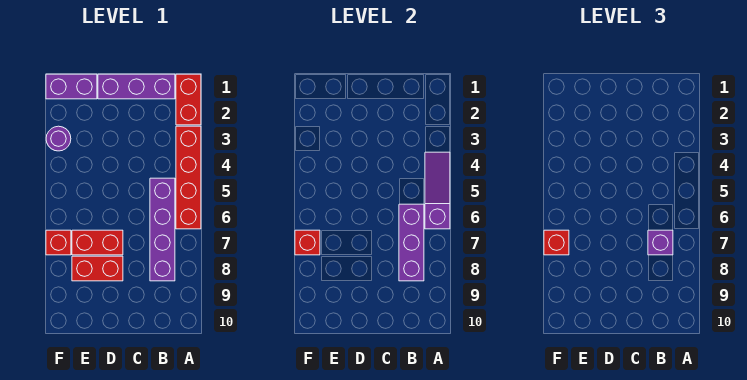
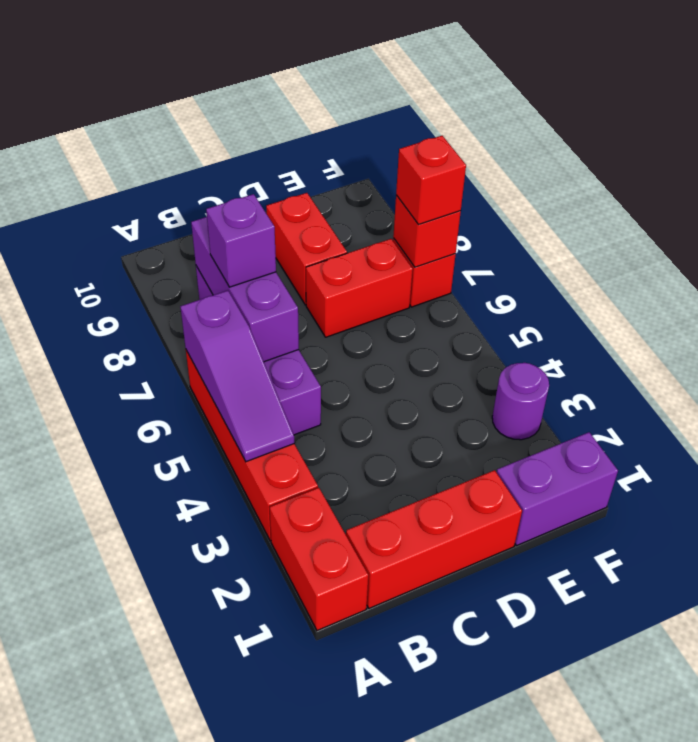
purple 1x3 brick [98,74,175,99] -> red 1x3 brick [346,470,522,608]
red 1x2 brick [72,256,123,281] -> red 1x2 brick turned to [266,193,347,305]

